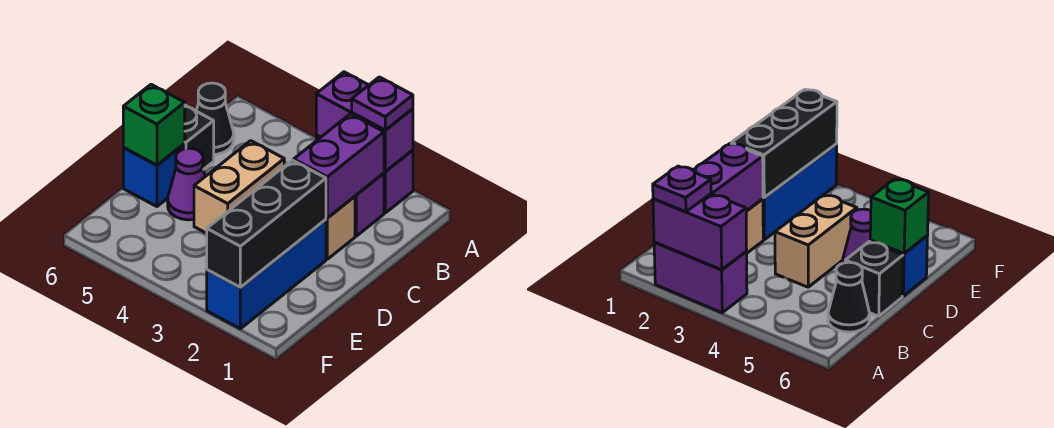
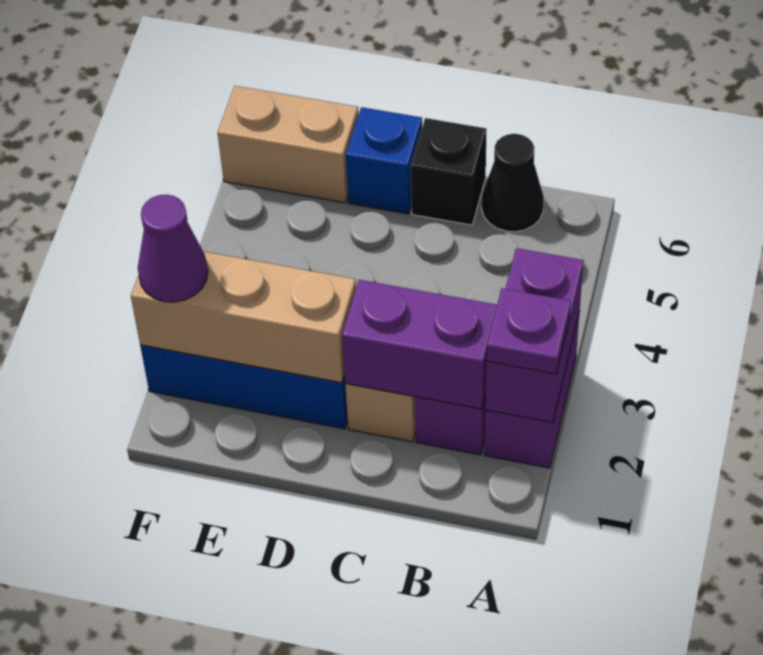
tan 1x2 brick [194,141,284,233] -> tan 1x2 brick moved to [218,86,358,203]
black 1x3 brick [207,160,326,287] -> tan 1x3 brick [131,251,356,383]
purple 1x1 cone [168,148,205,220] -> purple 1x1 cone moved to [138,195,208,302]
green 1x1 brick [123,84,185,165] -> none

